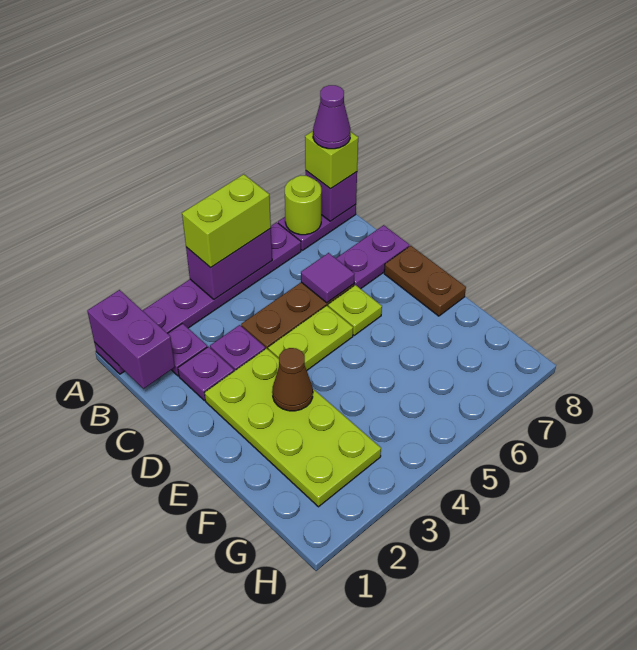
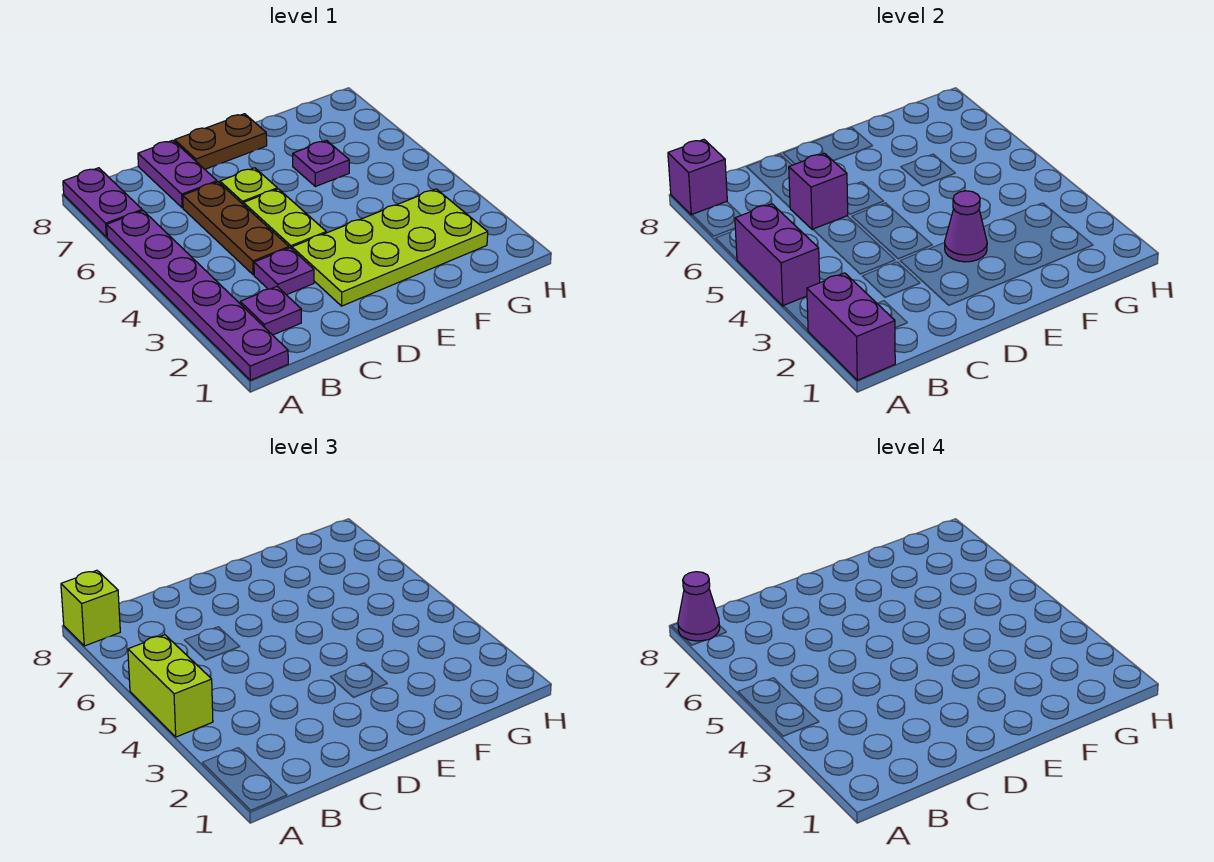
purple 1x2 brick [87,290,175,389] -> purple 1x2 brick turned to [807,273,895,380]
lime 1x1 round brick [285,175,321,235] -> none
purple 1x1 plate [178,347,234,400] -> purple 1x1 plate moved to [293,140,349,187]
purple 1x1 tile [301,253,354,303] -> purple 1x1 brick [789,153,848,230]
brown 1x1 cone [272,348,313,411] -> purple 1x1 cone [945,191,987,262]

